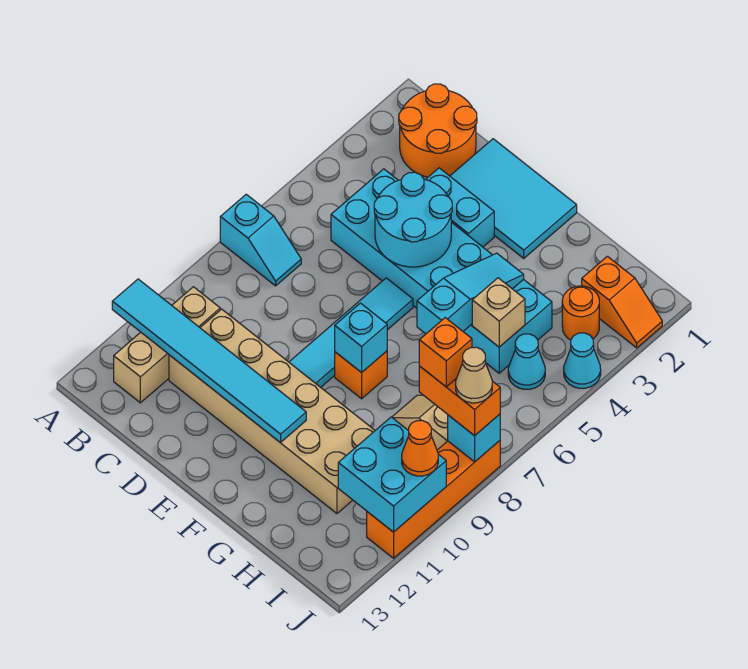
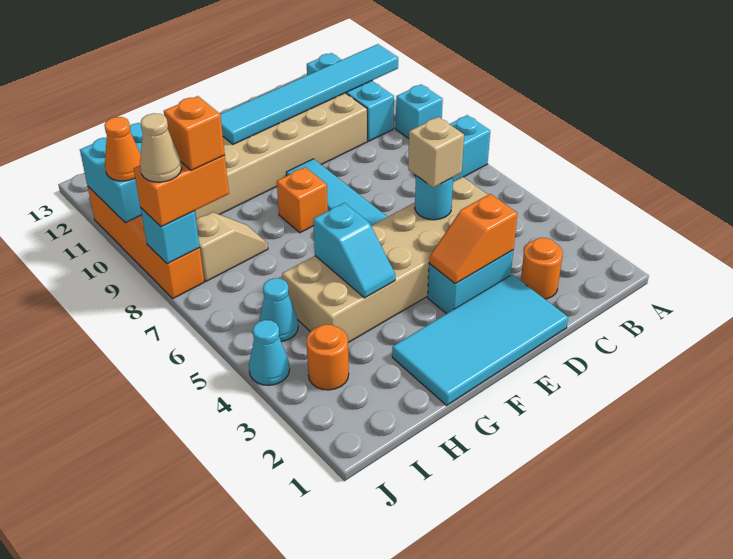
orange 2x2 round brick [399,84,477,177] -> orange 1x1 round brick [521,238,563,299]
tan 1x3 brick [114,287,220,403] -> cyan 1x3 brick [307,53,394,141]
cyan 2x6 brick [331,169,552,373] -> tan 2x6 brick [282,177,488,343]
cyan 2x3 tile [450,139,577,258] -> cyan 2x4 tile [392,275,568,405]
cyan 2x2 round brick [374,172,452,267] -> cyan 1x1 round brick [415,176,453,220]
cyan 1x1 brick [335,303,387,373] -> cyan 1x1 brick moved to [396,84,443,138]
cyan 1x3 slope [417,253,524,334] -> cyan 1x2 slope [313,203,395,298]
tan 1x1 brick [472,278,525,347] -> tan 1x1 brick moved to [408,117,464,188]
orange 1x2 slope [582,256,662,348] -> orange 1x2 slope moved to [429,194,518,284]

